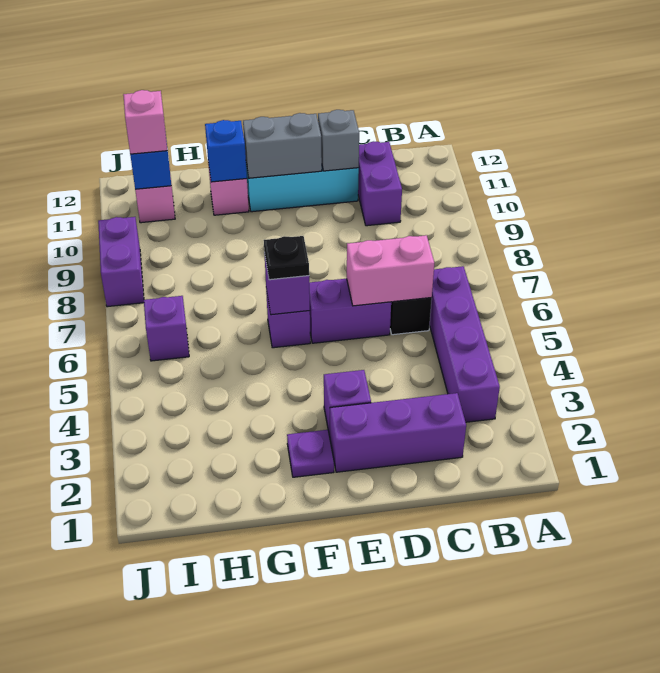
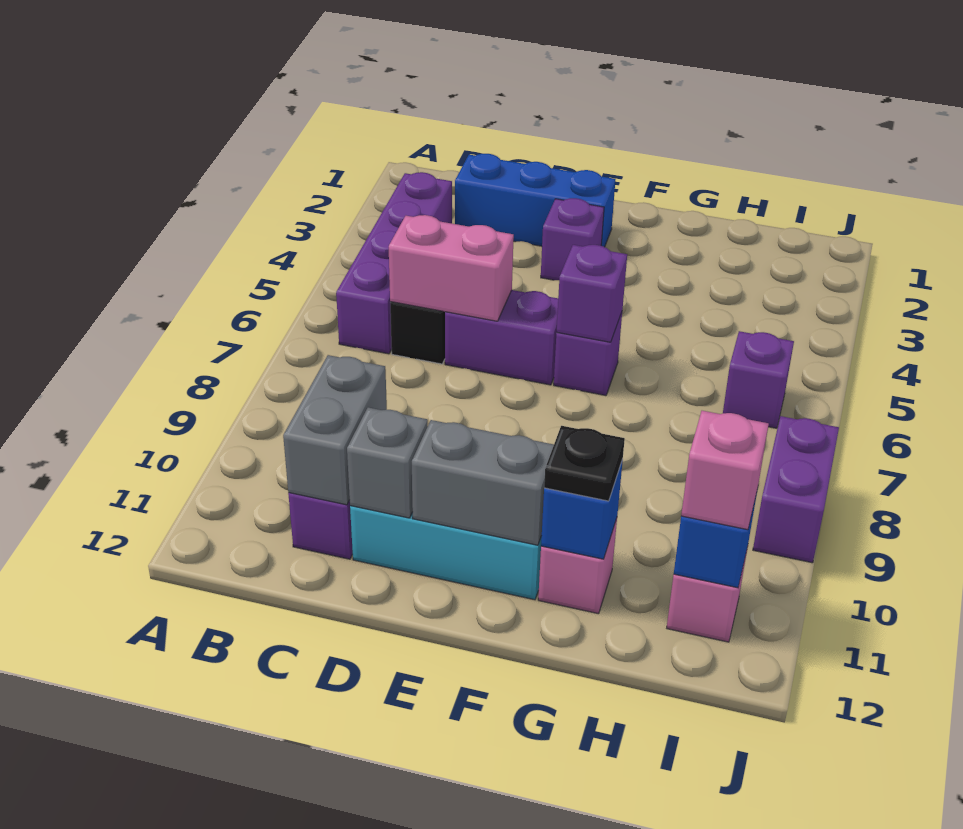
purple 1x3 brick [330,393,466,472] -> blue 1x3 brick [455,154,615,247]
none -> grey 1x2 brick [283,355,387,505]
purple 1x1 plate [287,430,334,477] -> none
black 1x1 plate [264,236,309,280] -> black 1x1 plate moved to [544,426,625,501]

